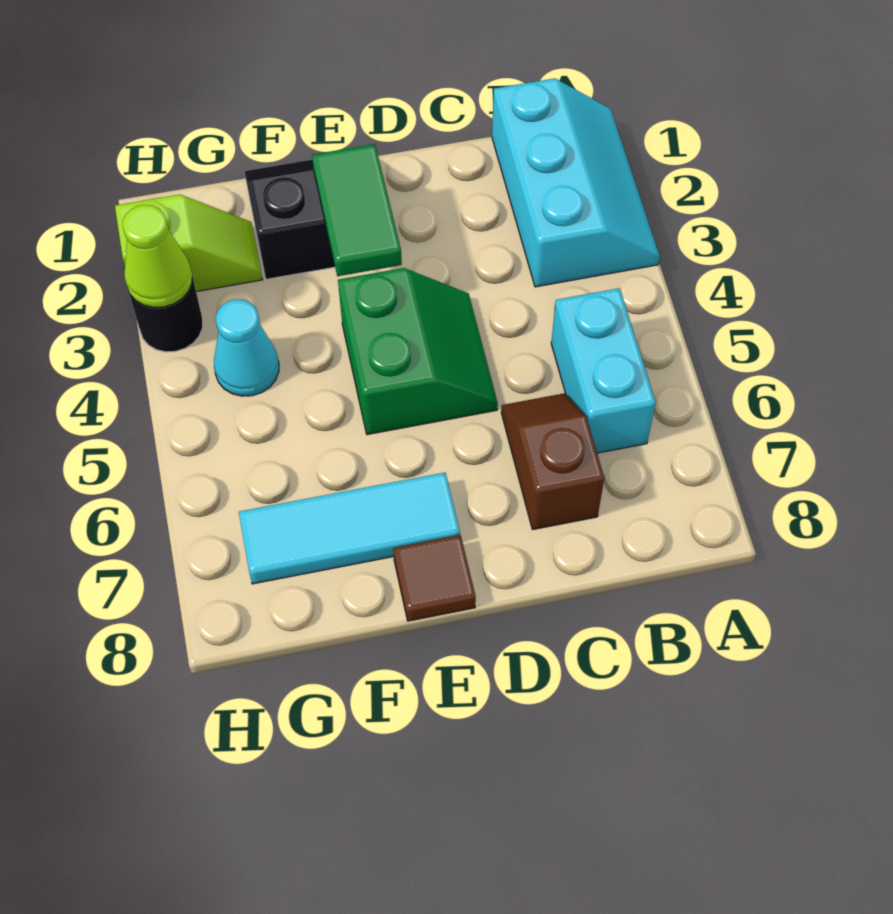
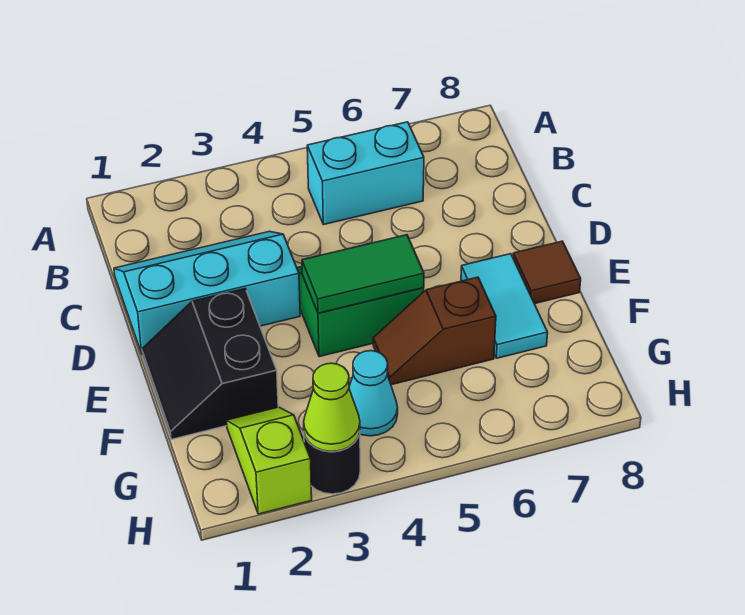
cyan 2x3 slope [492,78,660,287] -> cyan 2x3 slope moved to [114,231,300,354]
brown 1x2 slope [501,393,604,530] -> brown 1x2 slope moved to [373,277,496,385]
green 1x2 tile [312,144,402,276] -> green 1x2 tile moved to [302,235,424,313]
cyan 1x3 tile [239,473,460,584] -> cyan 1x2 tile [461,254,548,358]

